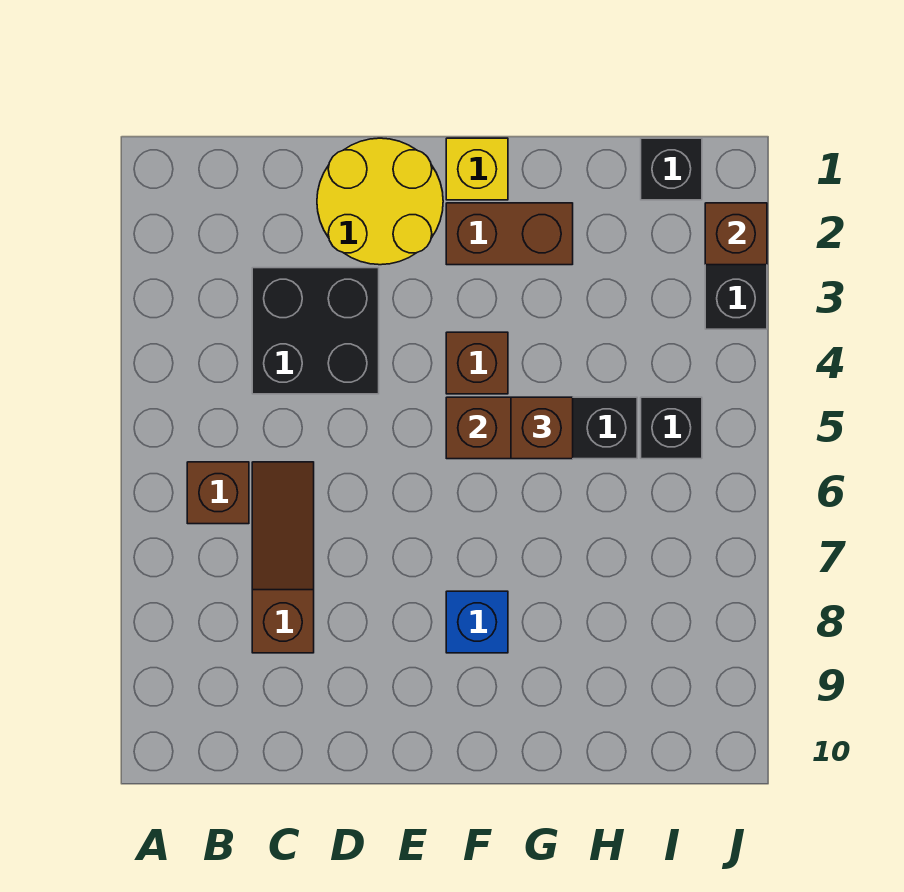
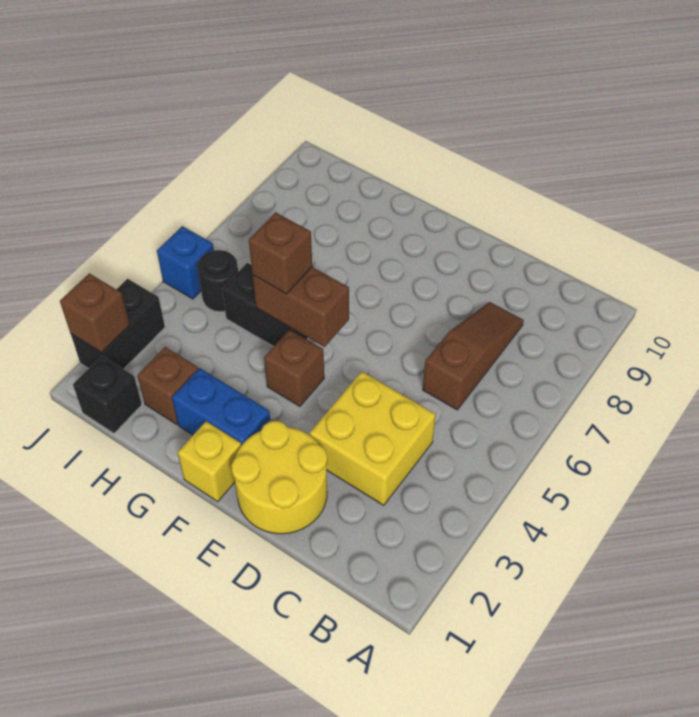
brown 1x1 brick [187,462,249,524] -> brown 1x1 brick moved to [137,347,198,424]
black 2x2 brick [252,268,379,394] -> yellow 2x2 brick [310,371,436,505]
brown 1x3 slope [252,462,314,653] -> brown 1x3 slope turned to [423,302,524,410]
brown 1x2 brick [446,203,573,265] -> blue 1x2 brick [172,368,270,446]
blue 1x1 brick [446,591,508,653] -> blue 1x1 brick moved to [157,226,214,299]
black 1x1 brick [641,397,702,459] -> black 1x1 round brick [197,250,238,312]

